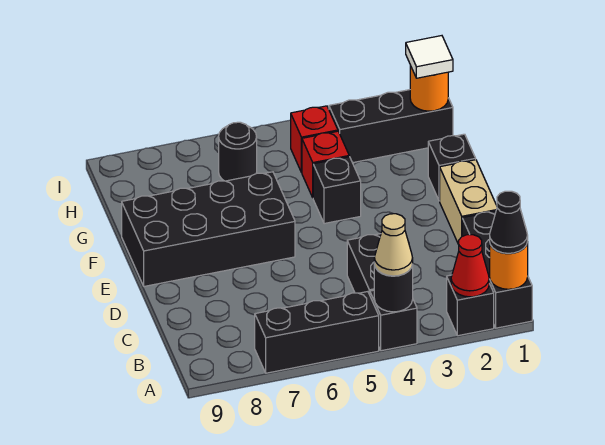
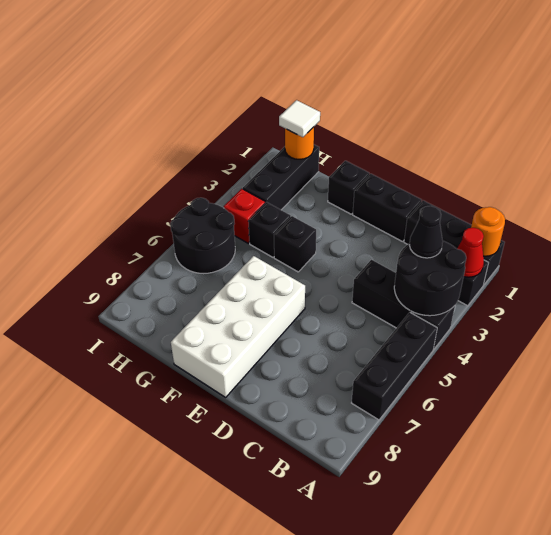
black 1x1 cone [490,191,528,253] -> black 1x1 cone moved to [409,206,443,258]
black 1x1 round brick [374,264,413,312] -> black 2x2 round brick [394,241,466,316]
tan 1x1 cone [374,214,413,276] -> none
tan 1x2 brick [440,160,497,244] -> black 1x2 brick [353,174,422,242]
black 2x4 brick [122,172,295,286] -> white 2x4 brick [171,256,305,397]
red 1x1 brick [302,131,349,197] -> black 1x1 brick [248,202,291,257]
black 1x1 round brick [219,122,257,181] -> black 2x2 round brick [170,198,235,274]

